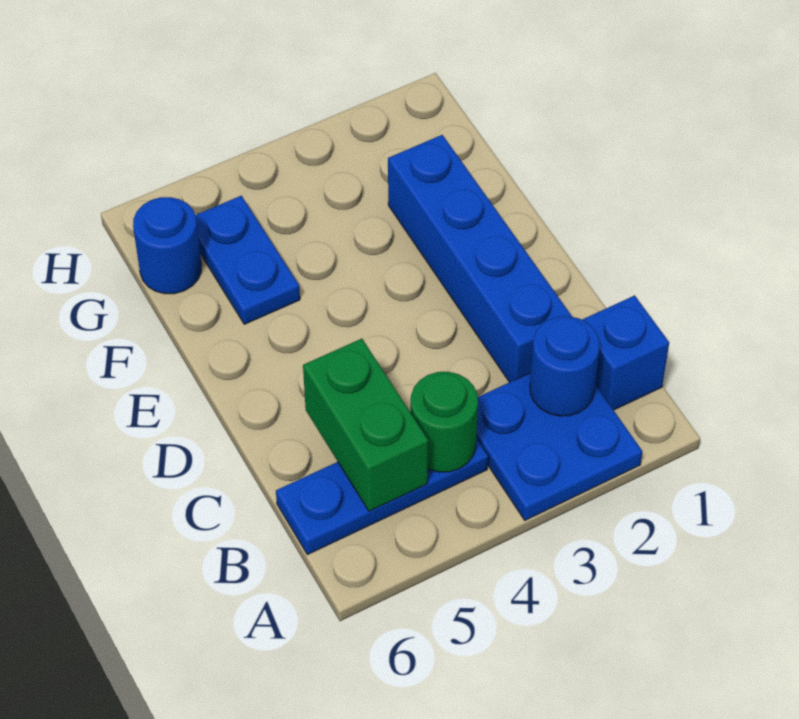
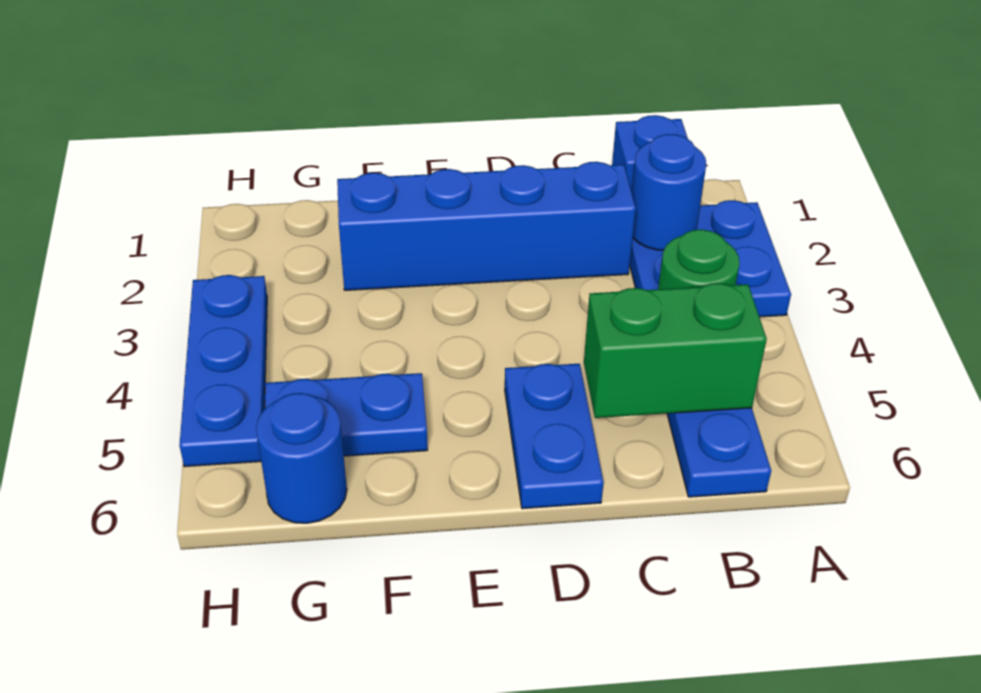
none -> blue 1x2 plate [505,364,604,509]
none -> blue 1x3 plate [180,275,267,467]

